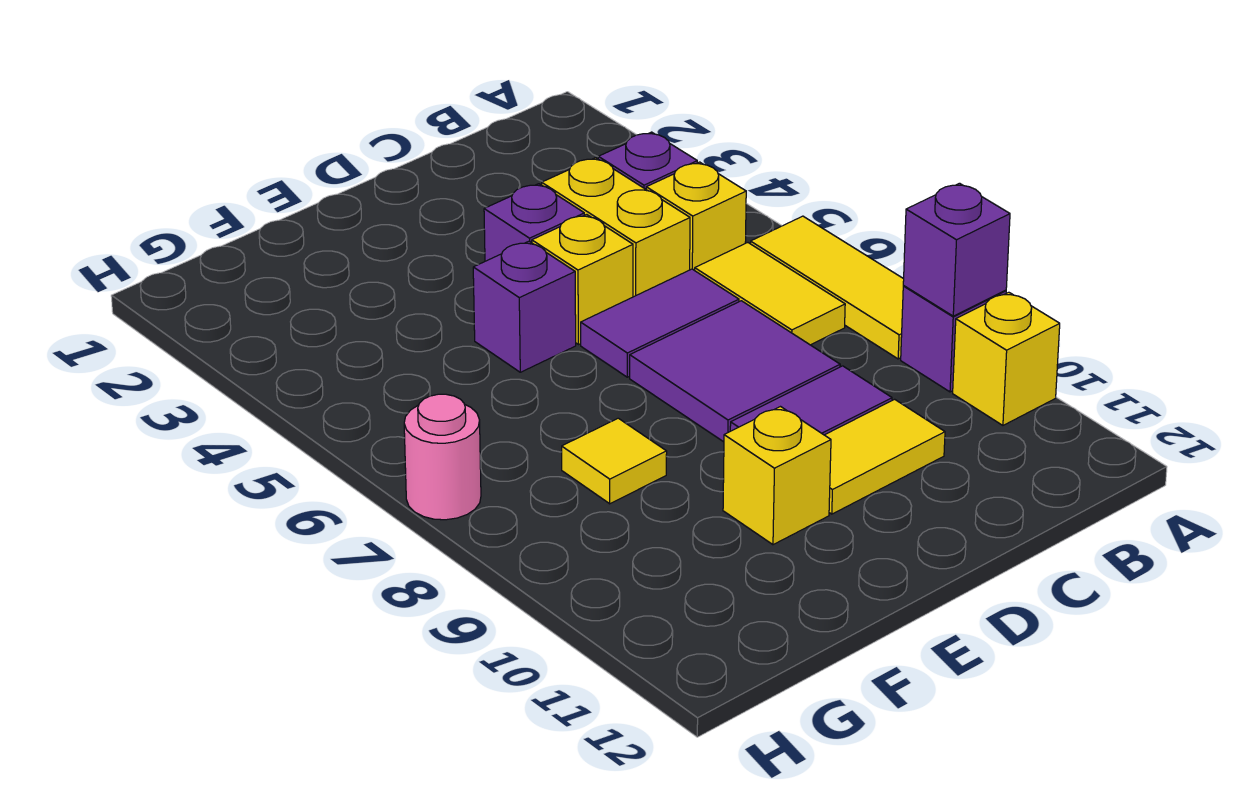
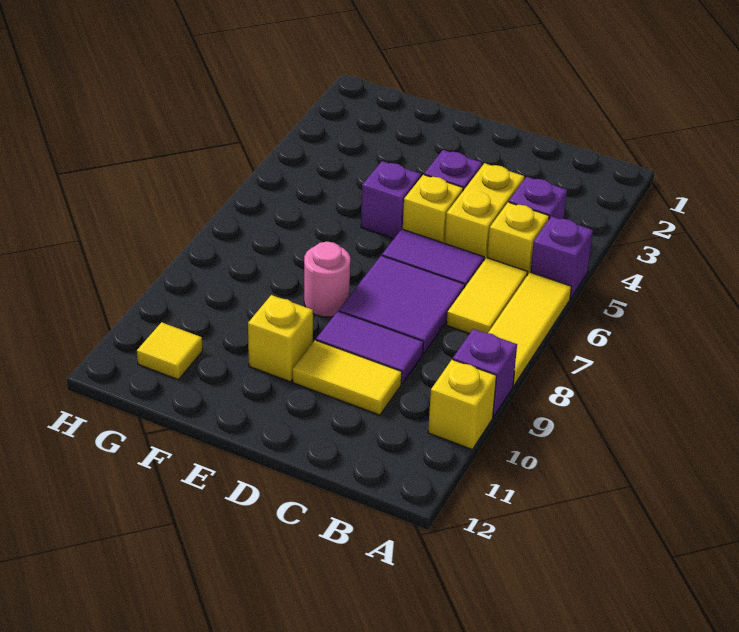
purple 1x1 brick [903,183,1010,316] -> purple 1x1 brick moved to [531,216,593,299]
yellow 1x1 tile [562,418,667,504] -> yellow 1x1 tile moved to [137,322,203,380]
pink 1x1 round brick [404,394,481,520] -> pink 1x1 round brick moved to [304,242,350,317]

